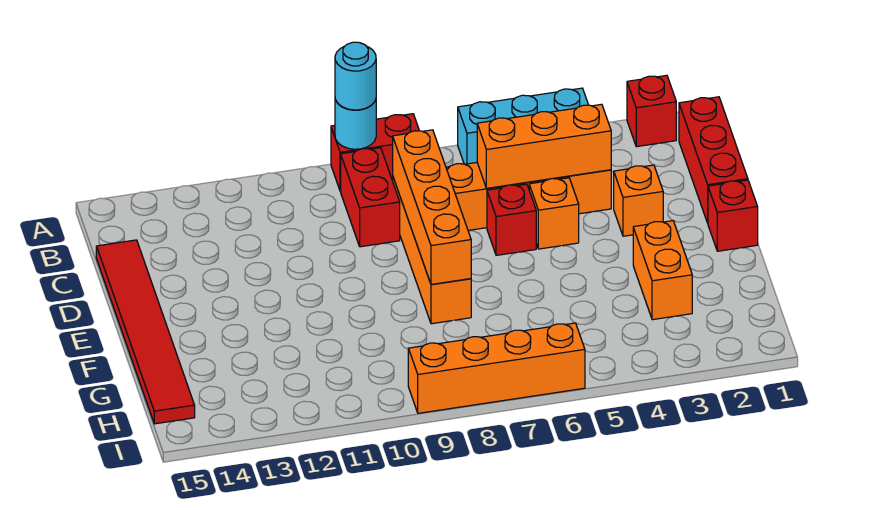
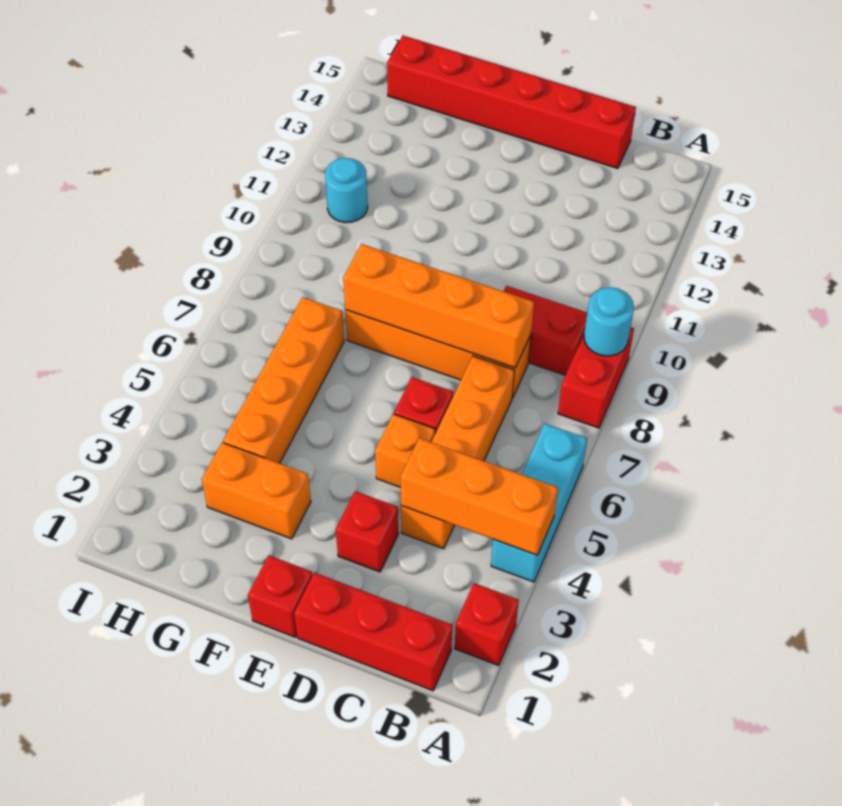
cyan 1x1 round brick [335,42,376,110] -> cyan 1x1 round brick moved to [325,158,368,223]
orange 1x3 brick [477,104,611,188] -> orange 1x3 brick turned to [400,438,558,555]
red 1x6 tile [96,240,195,424] -> red 1x6 brick [387,36,636,169]
orange 1x1 brick [614,165,663,236] -> red 1x1 brick [336,491,398,572]
orange 1x4 brick [408,323,585,413] -> orange 1x4 brick moved to [223,297,344,463]

